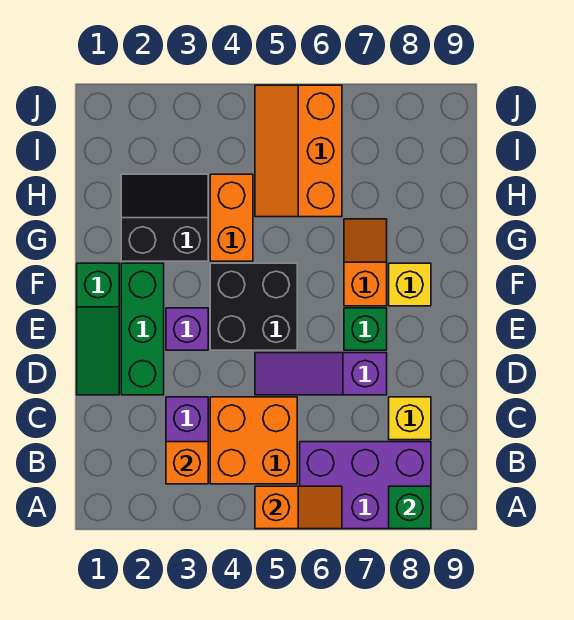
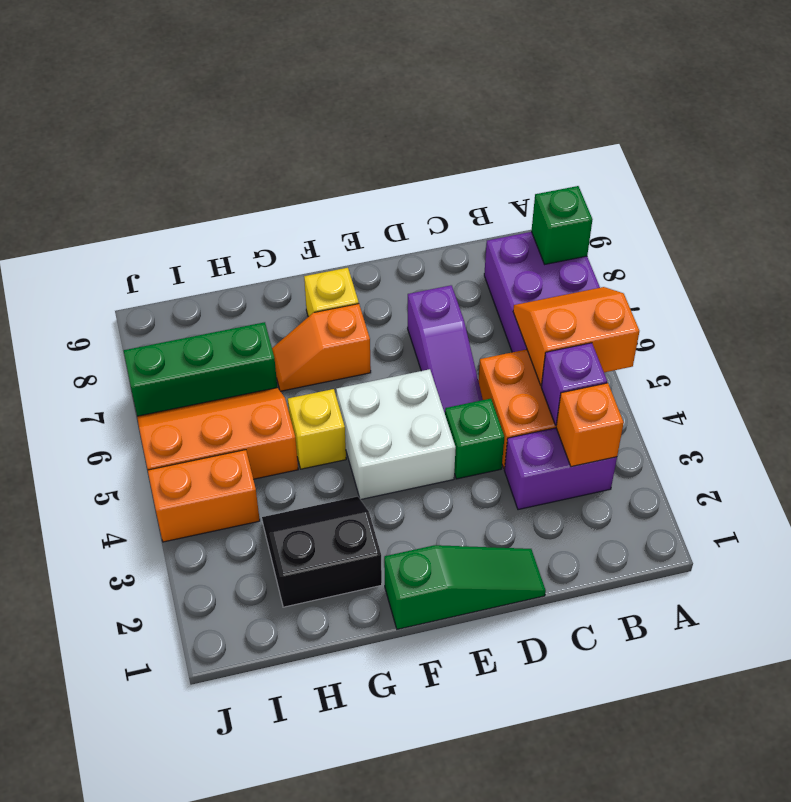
orange 1x2 slope [255,486,342,529] -> orange 2x2 slope [513,287,639,386]
yellow 1x1 brick [389,397,431,440] -> yellow 1x1 brick moved to [288,389,346,469]
green 1x3 brick [121,263,164,395] -> green 1x3 brick moved to [124,322,277,416]
purple 1x1 brick [166,308,208,350] -> purple 1x1 brick moved to [541,343,607,425]
black 2x2 brick [210,263,297,350] -> white 2x2 brick [336,369,456,500]
green 1x1 brick [344,308,387,350] -> green 1x1 brick moved to [445,399,504,479]
black 2x2 slope [121,174,208,261] -> black 2x2 slope turned to [262,497,382,607]
orange 1x2 brick [210,174,253,261] -> orange 1x2 brick moved to [148,450,260,542]
orange 2x3 slope [255,85,342,217] -> orange 2x3 slope turned to [137,388,298,479]

